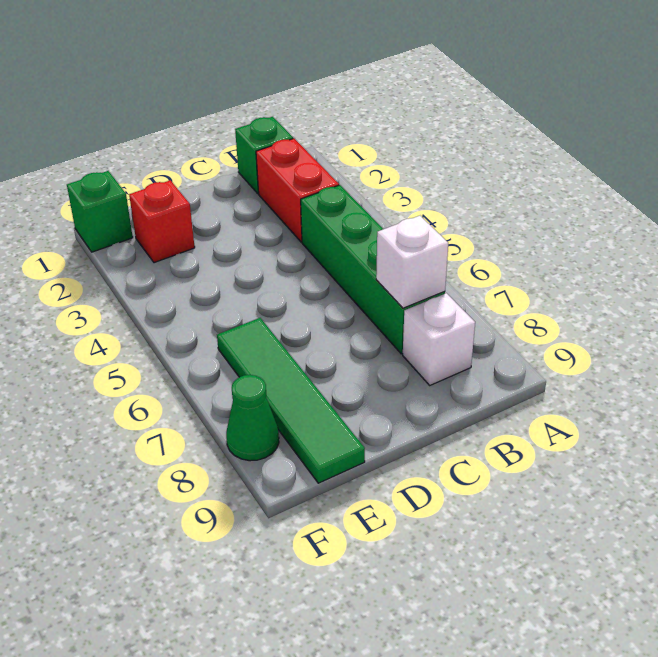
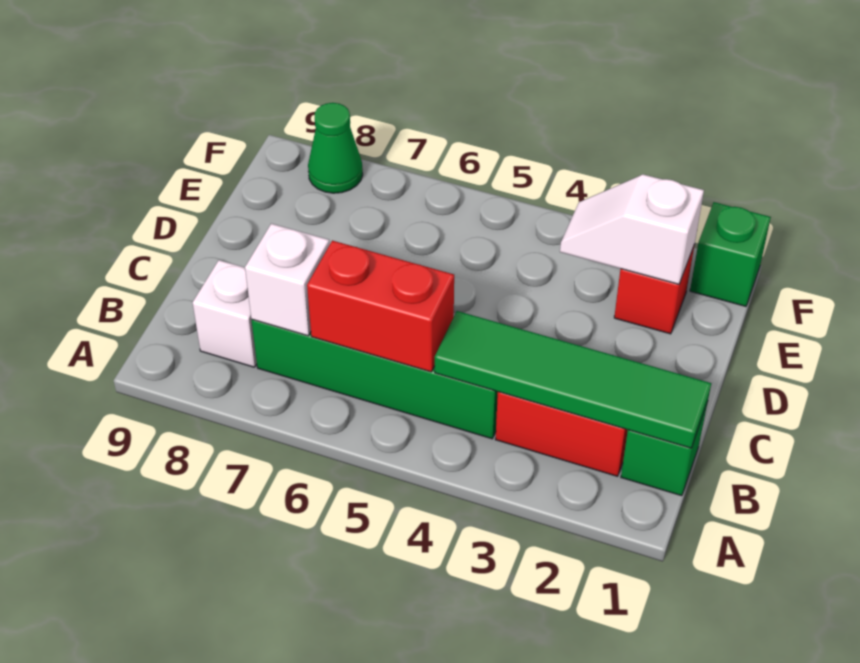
none -> red 1x2 brick [307,241,454,372]
none -> white 1x2 slope [560,174,704,284]
green 1x4 tile [217,318,365,483] -> green 1x4 tile moved to [435,311,711,448]

